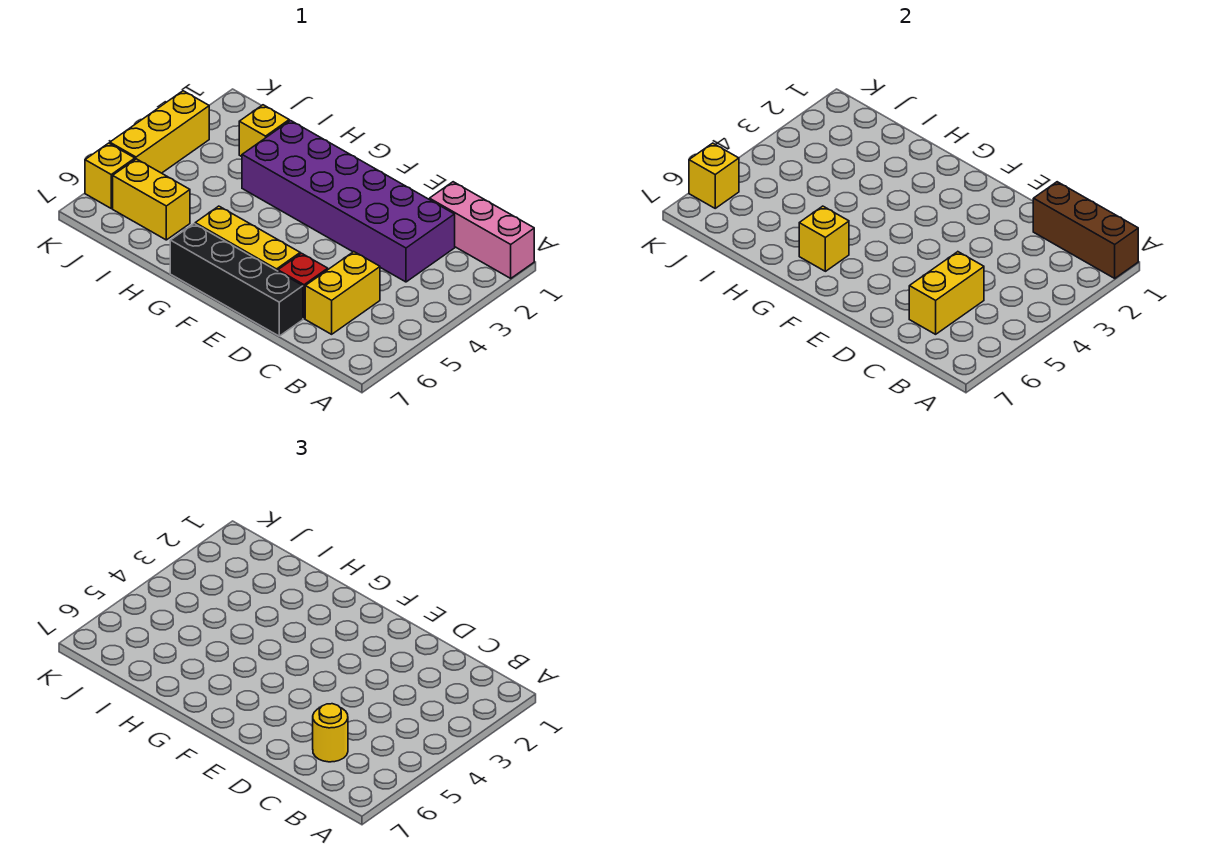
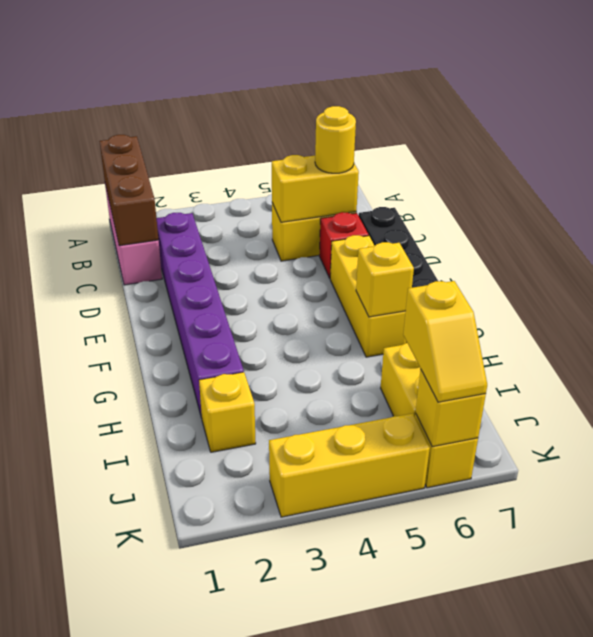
purple 2x6 brick [242,121,455,282] -> purple 1x6 brick [156,213,244,417]
none -> yellow 1x2 slope [403,281,487,402]

